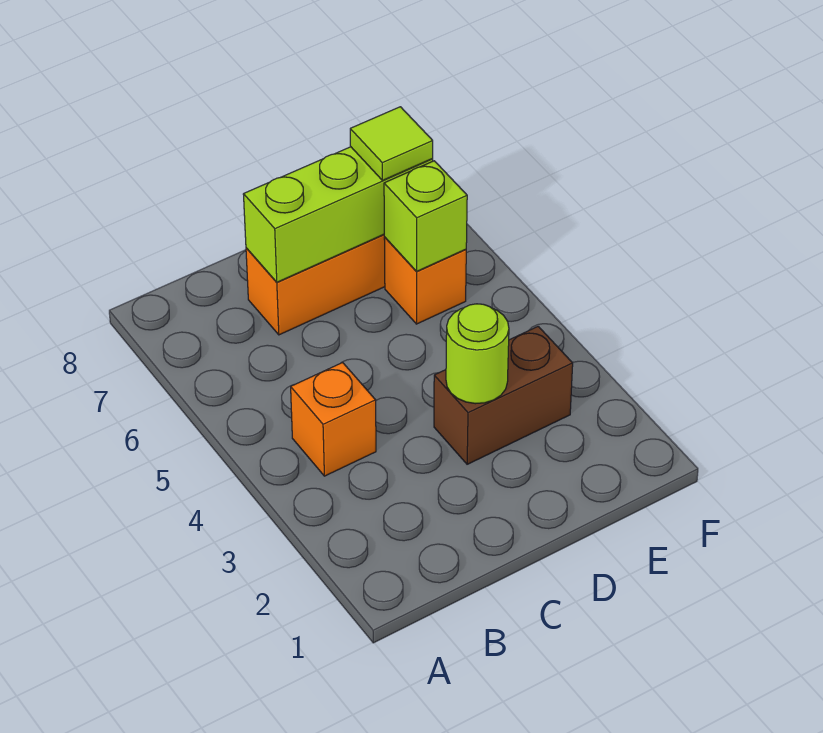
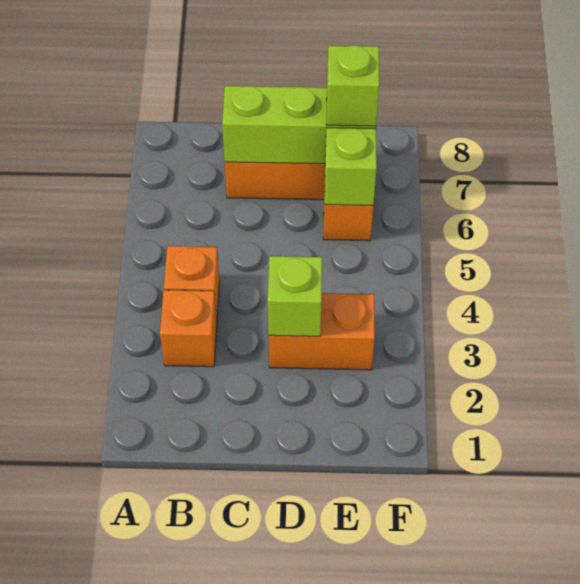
none -> orange 1x1 brick [160,290,217,367]
brown 1x2 brick [434,326,573,464] -> orange 1x2 brick [269,293,375,370]
lime 1x1 round brick [446,304,509,404] -> lime 1x1 brick [268,256,322,336]
lime 1x1 tile [350,107,433,180] -> lime 1x1 brick [327,46,379,126]

